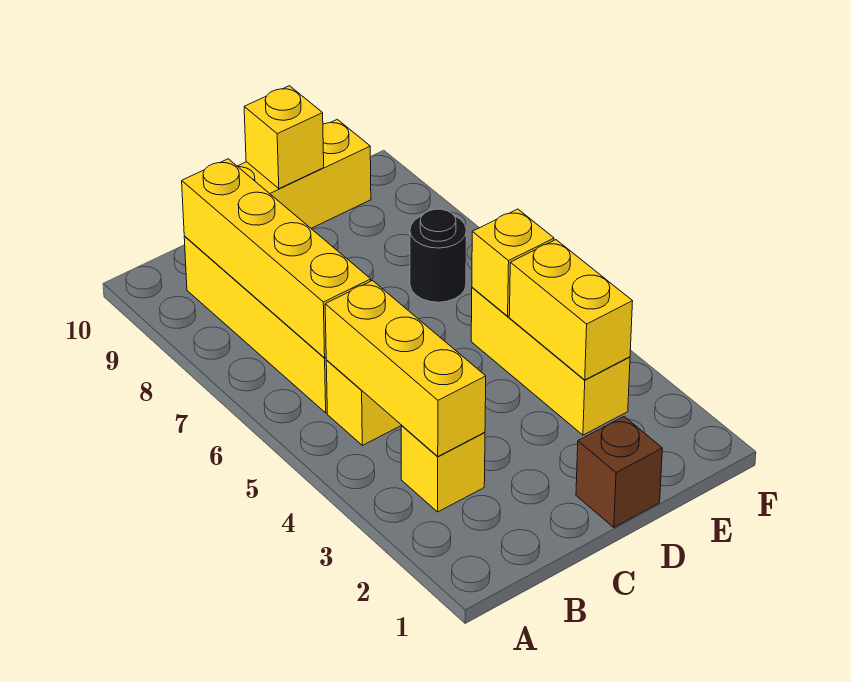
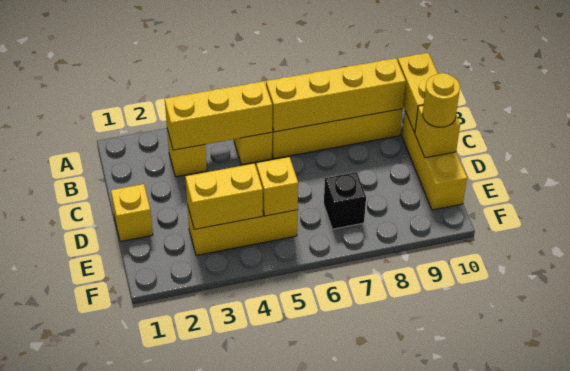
none -> yellow 1x2 brick [398,53,438,133]
brown 1x1 brick [576,417,662,527] -> yellow 1x1 brick [111,184,153,242]
none -> yellow 1x1 round brick [422,73,460,127]
black 1x1 round brick [410,209,466,302] -> black 1x1 brick [324,172,366,229]

